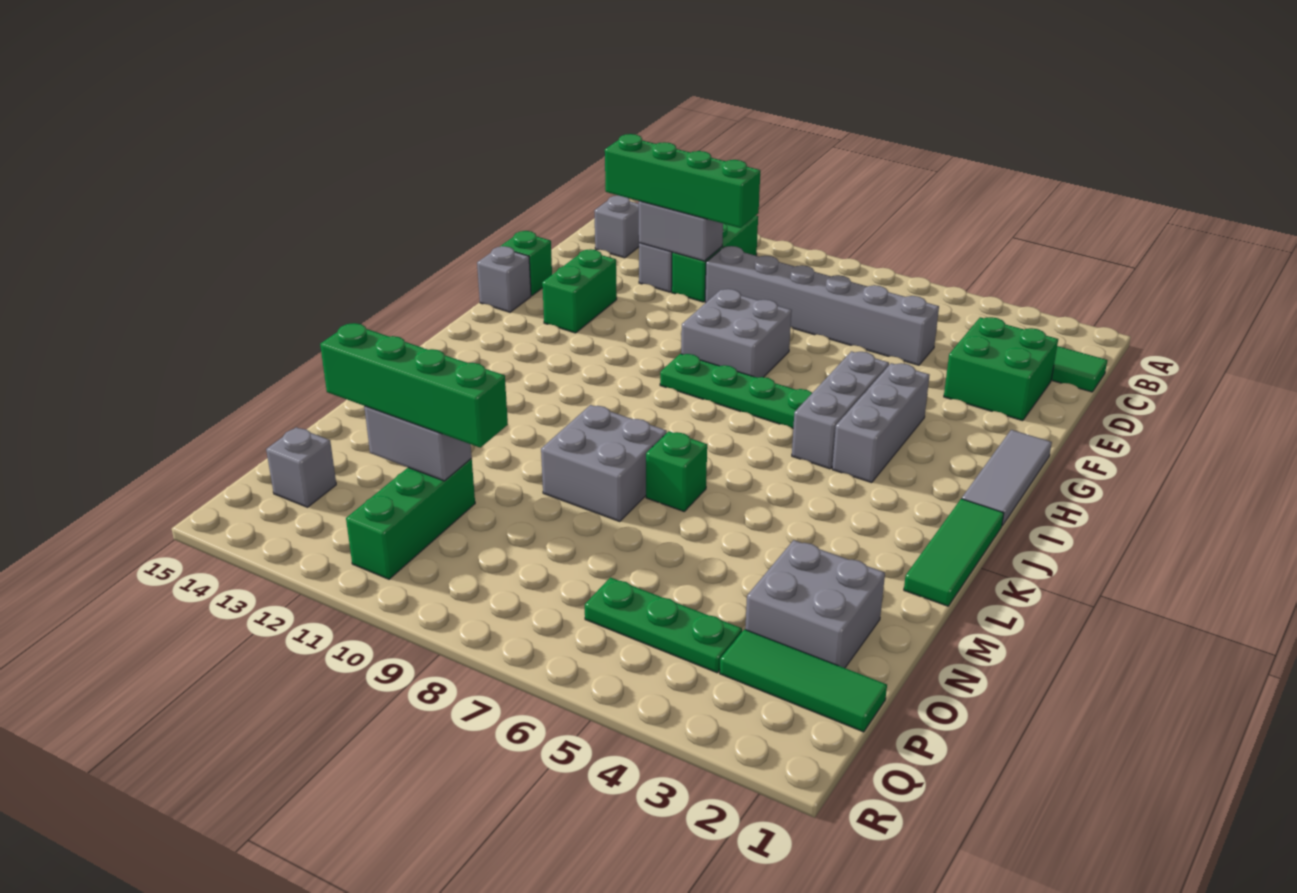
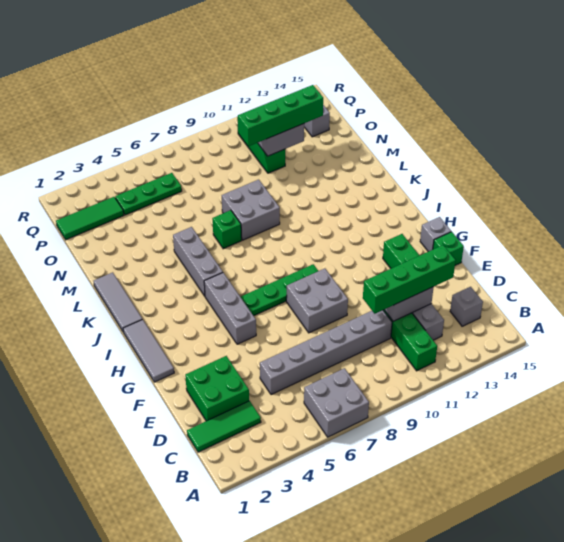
grey 1x3 brick [832,363,930,483] -> grey 1x3 brick moved to [173,227,223,296]
green 1x3 tile [904,499,1004,606] -> grey 1x3 tile [94,272,142,332]
grey 2x2 brick [745,540,885,668] -> grey 2x2 brick moved to [304,368,369,437]

